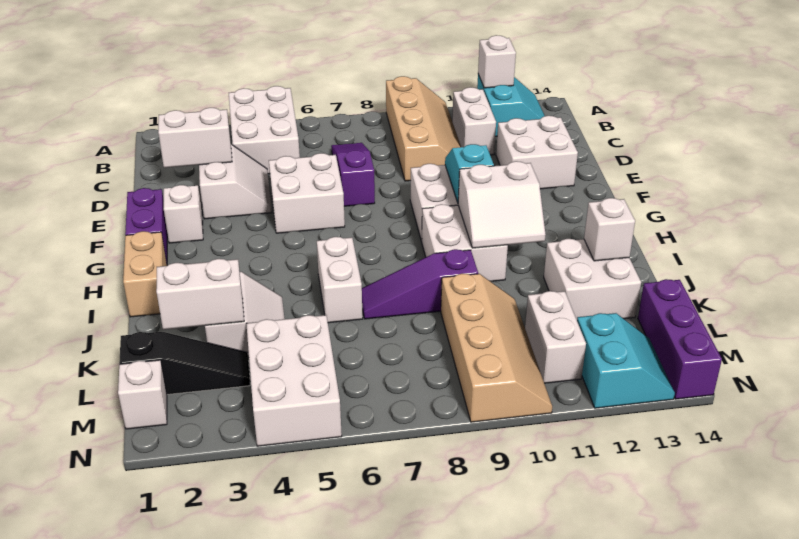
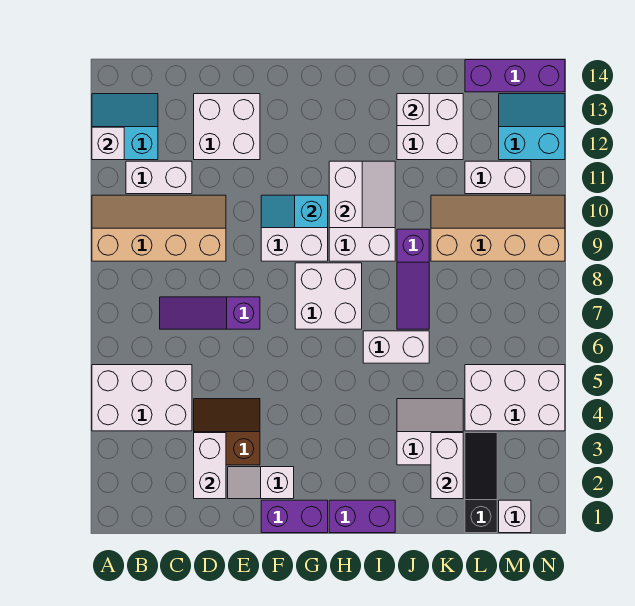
white 2x2 slope [199,145,272,219] -> brown 2x2 slope [194,399,260,465]
white 2x2 brick [269,153,345,233] -> white 2x2 brick moved to [295,263,362,329]
tan 1x2 brick [123,231,167,317] -> purple 1x2 brick [329,500,395,533]

